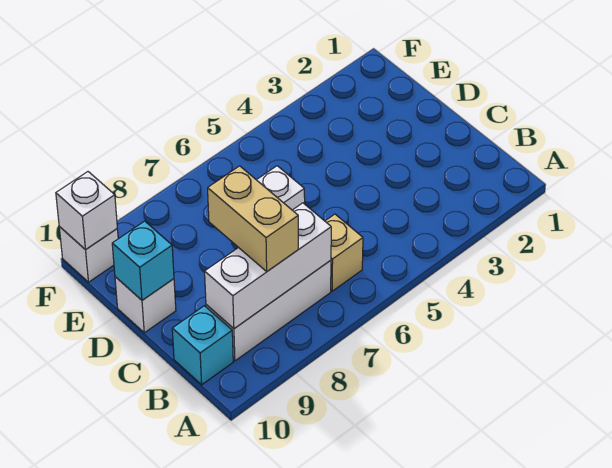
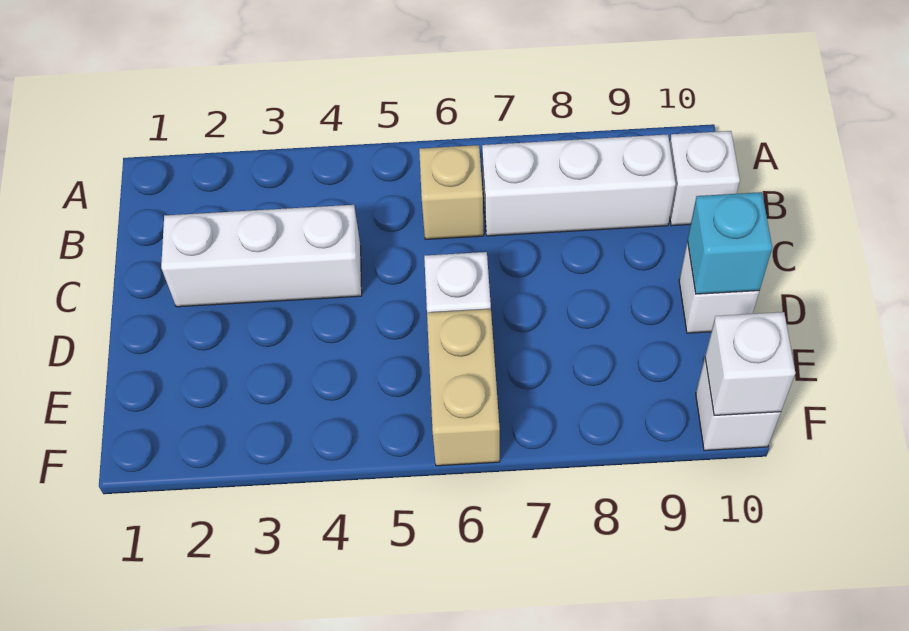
white 1x3 brick [205,203,331,329] -> white 1x3 brick moved to [161,205,362,307]
tan 1x2 brick [208,166,298,271] -> tan 1x2 brick moved to [427,309,500,466]
cyan 1x1 brick [172,306,233,385] -> white 1x1 brick [670,131,740,226]

